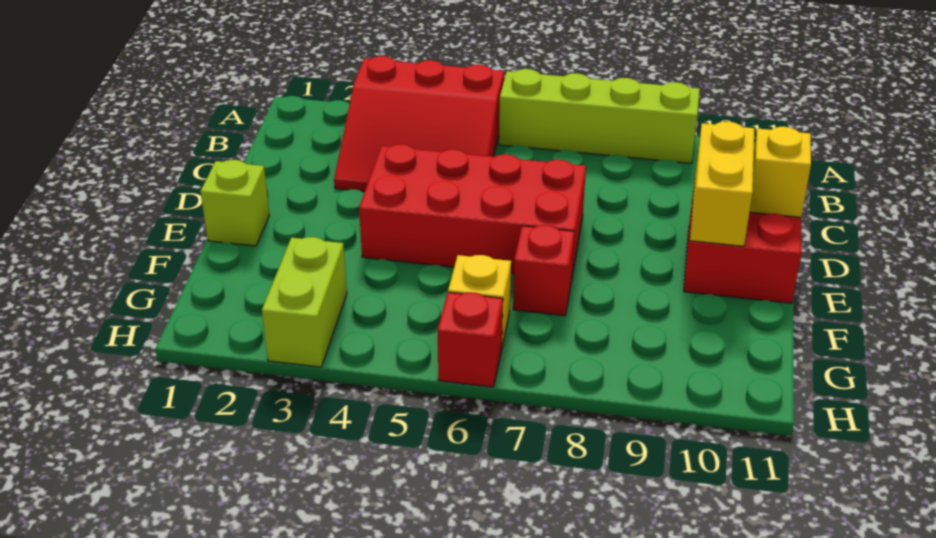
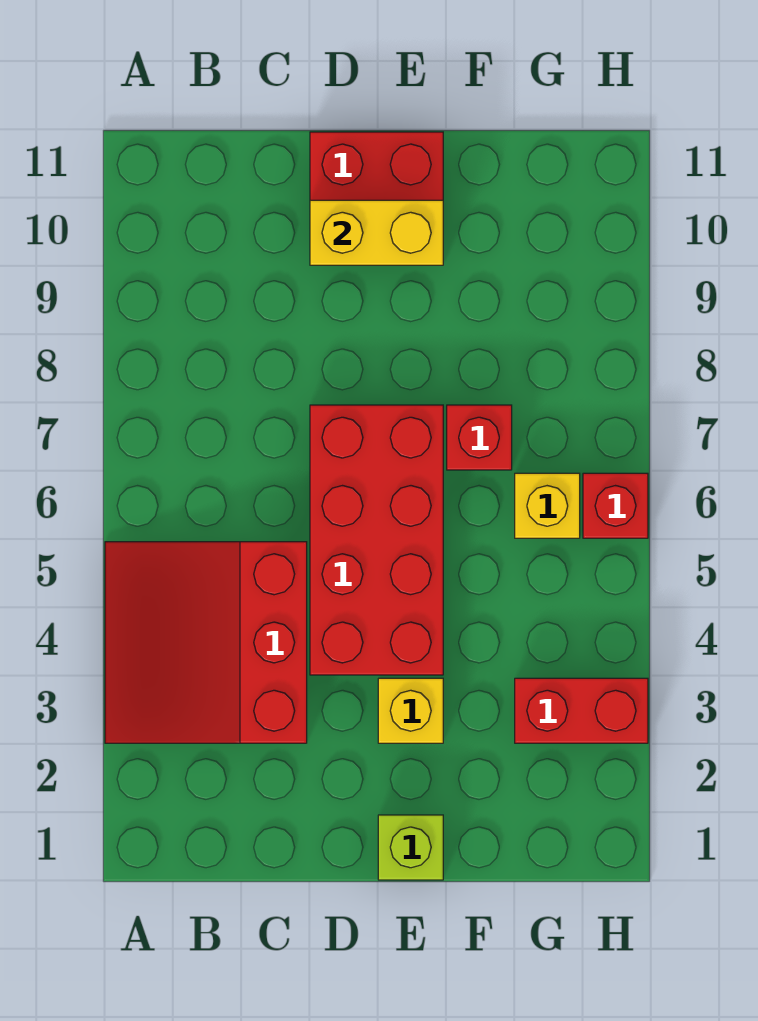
red 3x3 slope [334,56,504,191] -> red 3x3 slope turned to [105,542,307,743]
lime 1x4 brick [499,69,700,163] -> none
yellow 1x1 brick [750,127,811,217] -> yellow 1x1 brick moved to [378,678,443,743]
lime 1x2 brick [262,237,347,367] -> red 1x2 brick [515,678,648,743]

